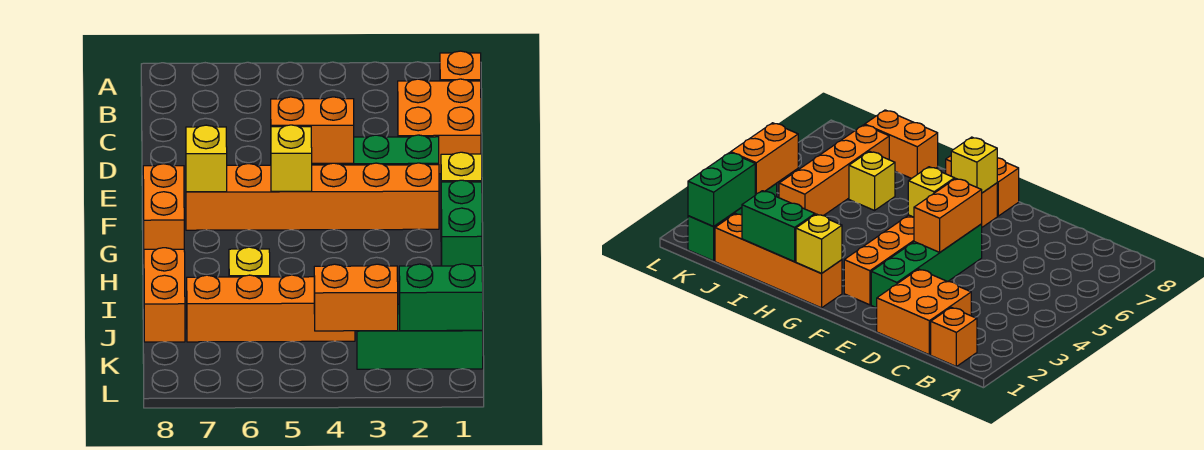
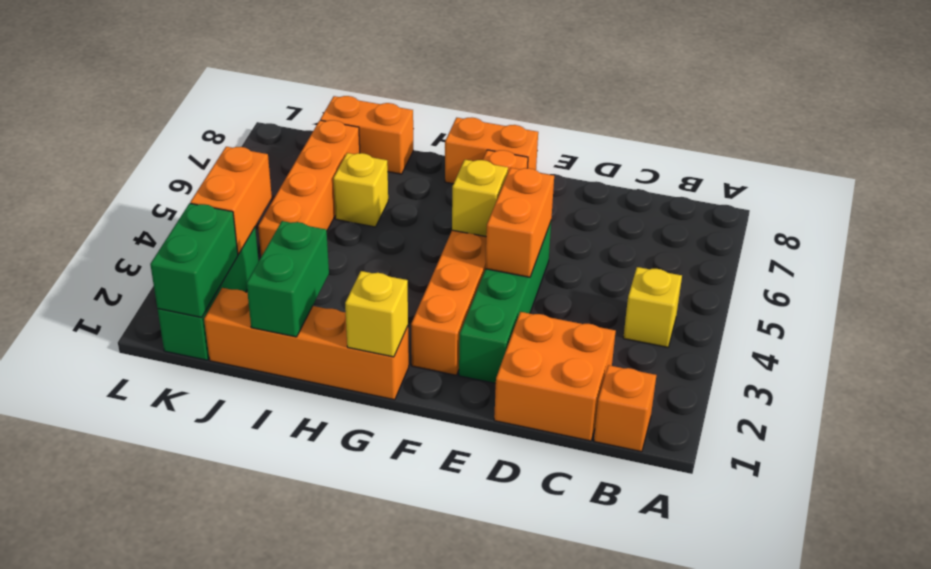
yellow 1x1 brick [186,125,227,192] -> yellow 1x1 brick moved to [623,267,682,347]
green 1x2 brick [441,180,482,266] -> green 1x2 brick turned to [247,221,329,337]

